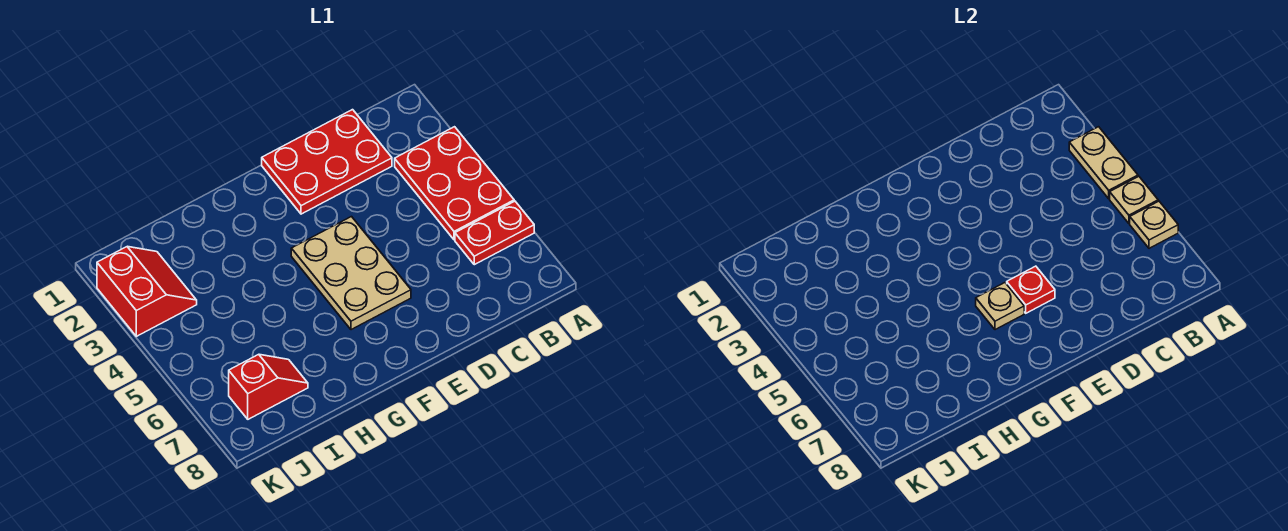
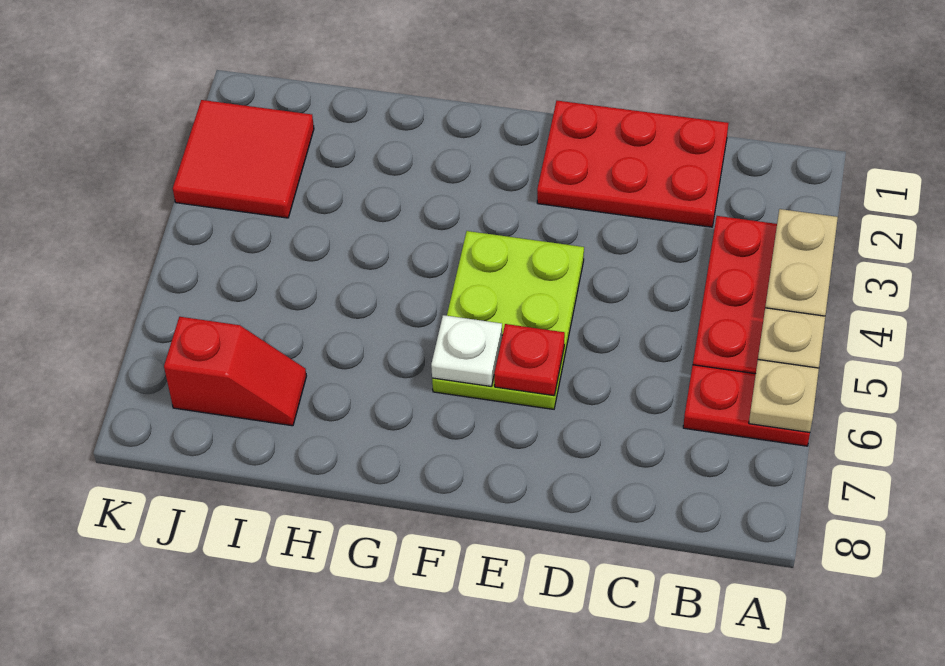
tan 2x3 plate [291,217,411,330] -> lime 2x3 plate [432,231,584,409]
tan 1x1 plate [976,283,1024,330] -> white 1x1 plate [431,315,502,386]
red 2x2 slope [97,246,197,336] -> red 2x2 tile [173,100,314,218]

